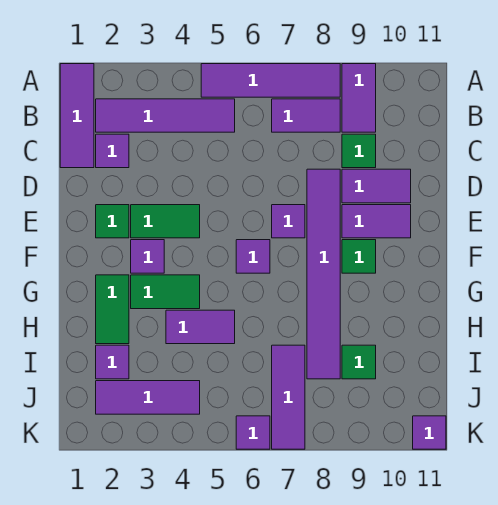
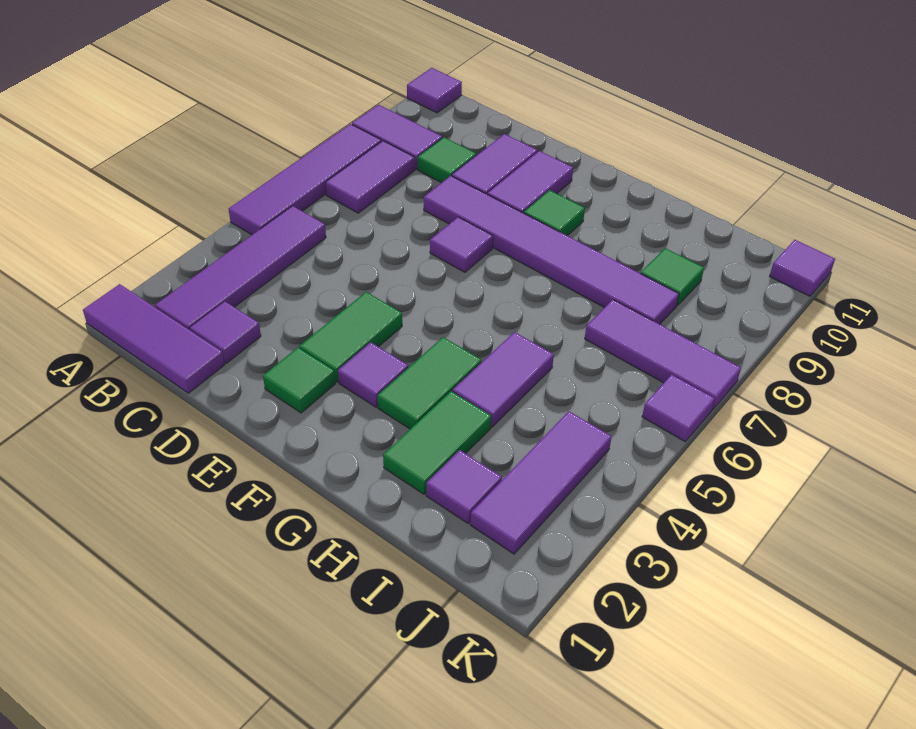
purple 1x1 tile [236,240,270,273] -> purple 1x1 tile moved to [407,68,462,113]
green 1x2 tile [96,275,129,344] -> green 1x2 tile turned to [383,391,491,494]

